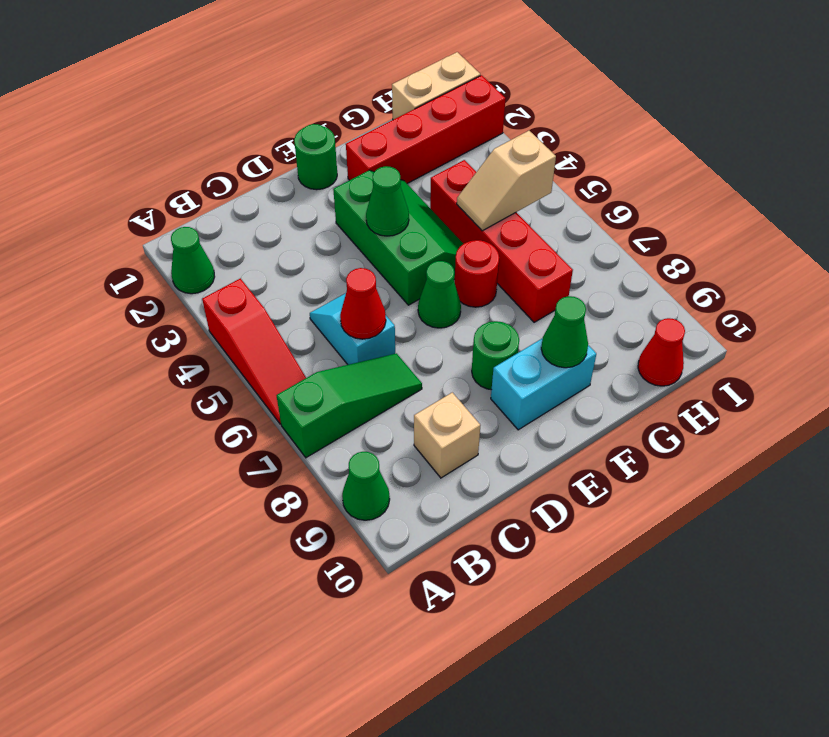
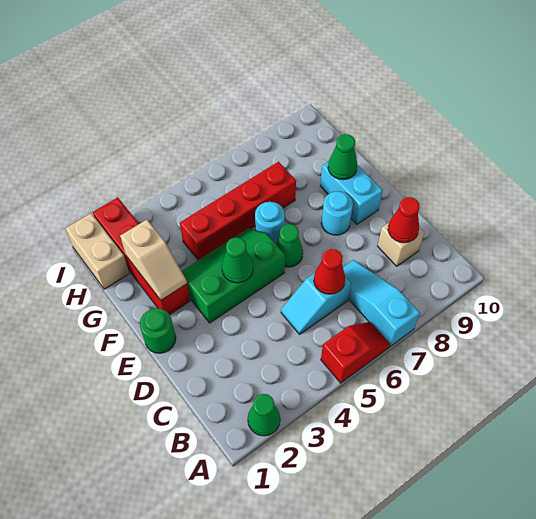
red 1x3 slope [202,278,306,424] -> red 1x2 slope [321,322,390,383]
green 1x3 slope [277,353,422,458] -> cyan 1x3 slope [343,260,420,346]
green 1x1 cone [342,452,390,520] -> none
green 1x1 round brick [472,321,519,390] -> cyan 1x1 round brick [321,191,353,235]
red 1x1 round brick [455,240,499,307] -> cyan 1x1 round brick [255,202,285,244]
tan 1x2 slope [457,131,556,231] -> tan 1x2 slope moved to [120,220,187,300]
red 1x1 cone [638,318,685,386] -> red 1x1 cone moved to [388,197,419,243]

